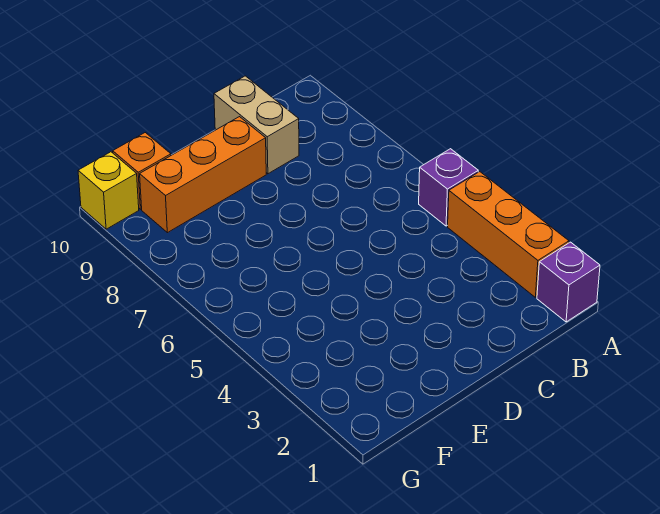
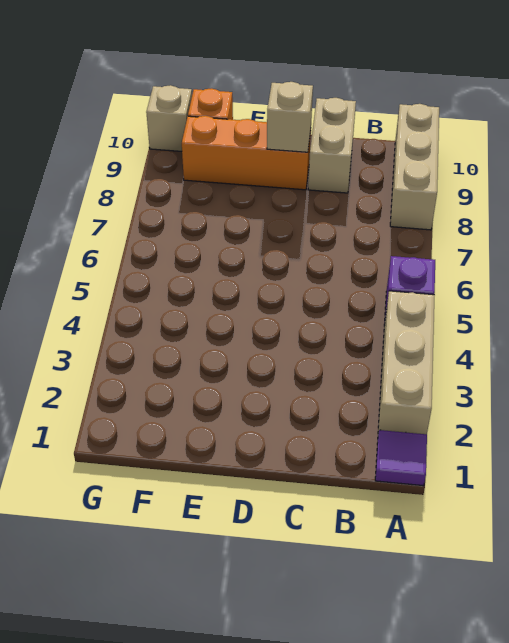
purple 1x1 brick [537,242,600,322] -> purple 1x1 tile [375,430,427,486]
orange 1x3 brick [448,172,569,297] -> tan 1x3 brick [378,291,435,434]
none -> tan 1x3 brick [390,104,439,230]
none -> tan 1x1 brick [267,82,313,152]
yellow 1x1 brick [78,152,139,229] -> tan 1x1 brick [146,85,192,151]

